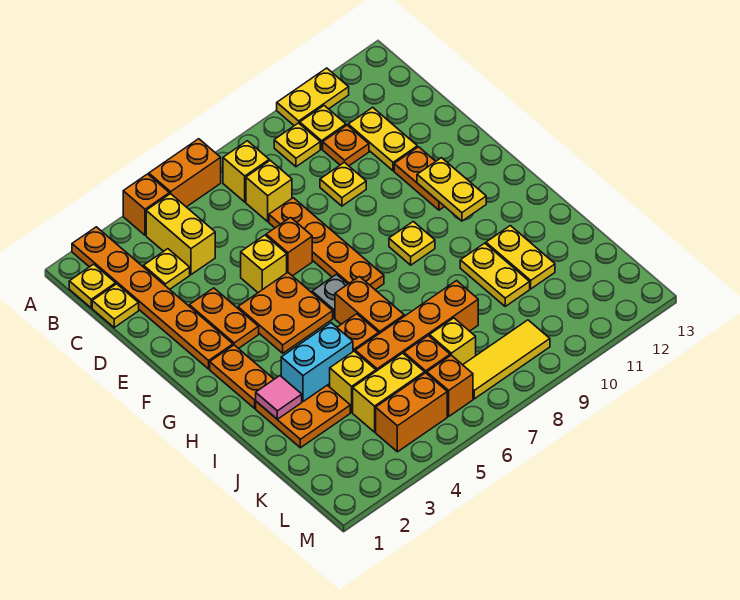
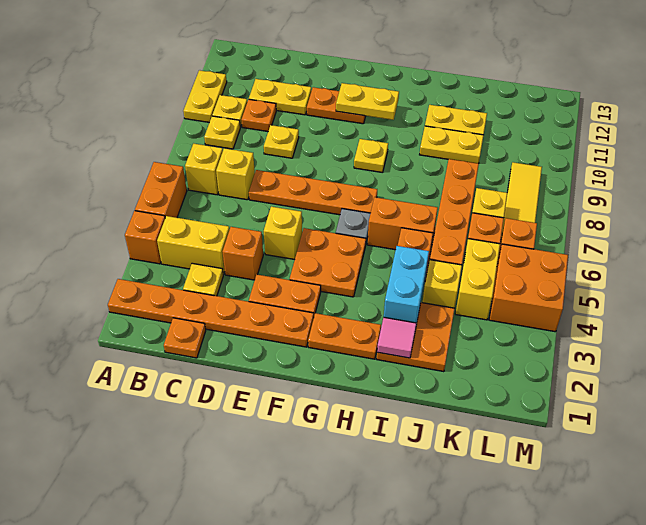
yellow 1x1 plate [69,264,116,308] -> none
yellow 1x1 plate [92,284,139,327] -> orange 1x1 plate [164,318,206,358]
orange 1x1 brick [266,218,312,276] -> orange 1x1 brick moved to [223,227,263,280]
orange 1x2 brick [376,373,447,452] -> orange 2x2 brick [489,244,568,332]

